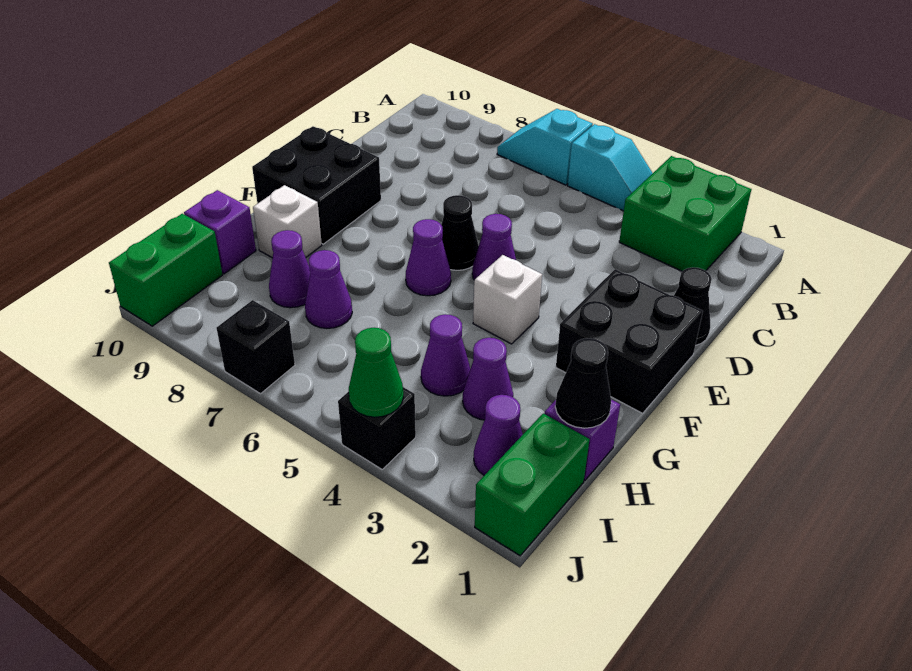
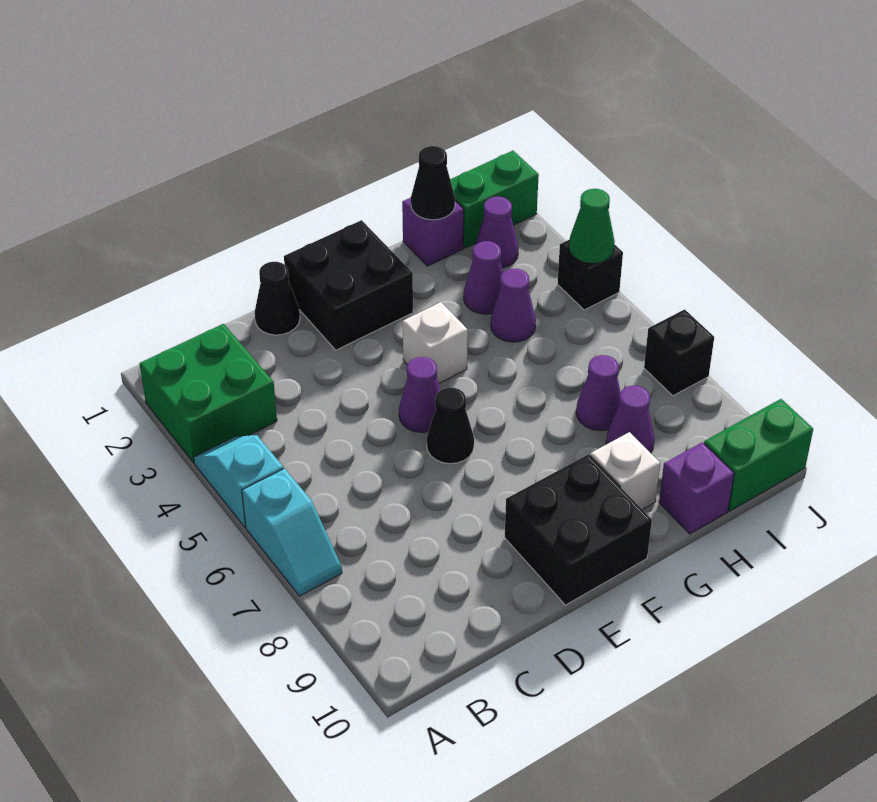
purple 1x1 cone [406,219,451,296] -> none

